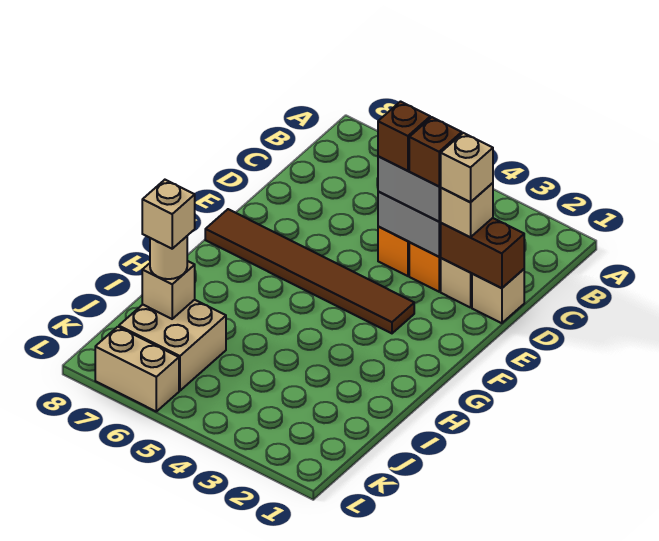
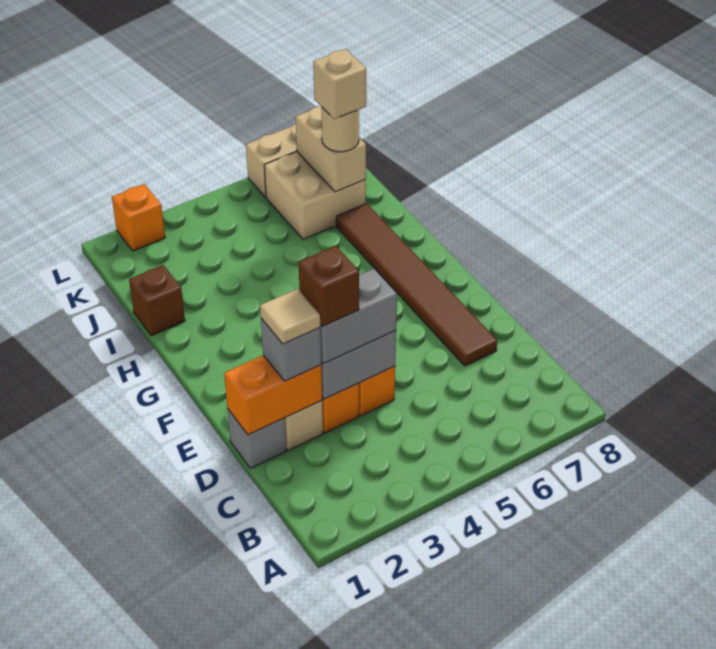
tan 1x1 brick [472,269,524,323] -> grey 1x1 brick [227,409,286,469]
brown 1x2 brick [441,218,524,288] -> orange 1x2 brick [224,355,322,435]
tan 1x1 brick [441,183,493,237] -> grey 1x1 brick [261,318,321,381]
tan 1x1 brick [440,133,493,202] -> tan 1x1 tile [260,289,320,344]
brown 1x1 brick [378,102,430,171] -> brown 1x1 brick moved to [129,265,185,336]
brown 1x6 tile [205,209,414,333] -> brown 1x6 tile turned to [336,204,497,366]
tan 1x1 brick [142,261,195,319] -> tan 1x2 brick [296,106,366,192]
none -> orange 1x1 brick [112,184,165,251]

